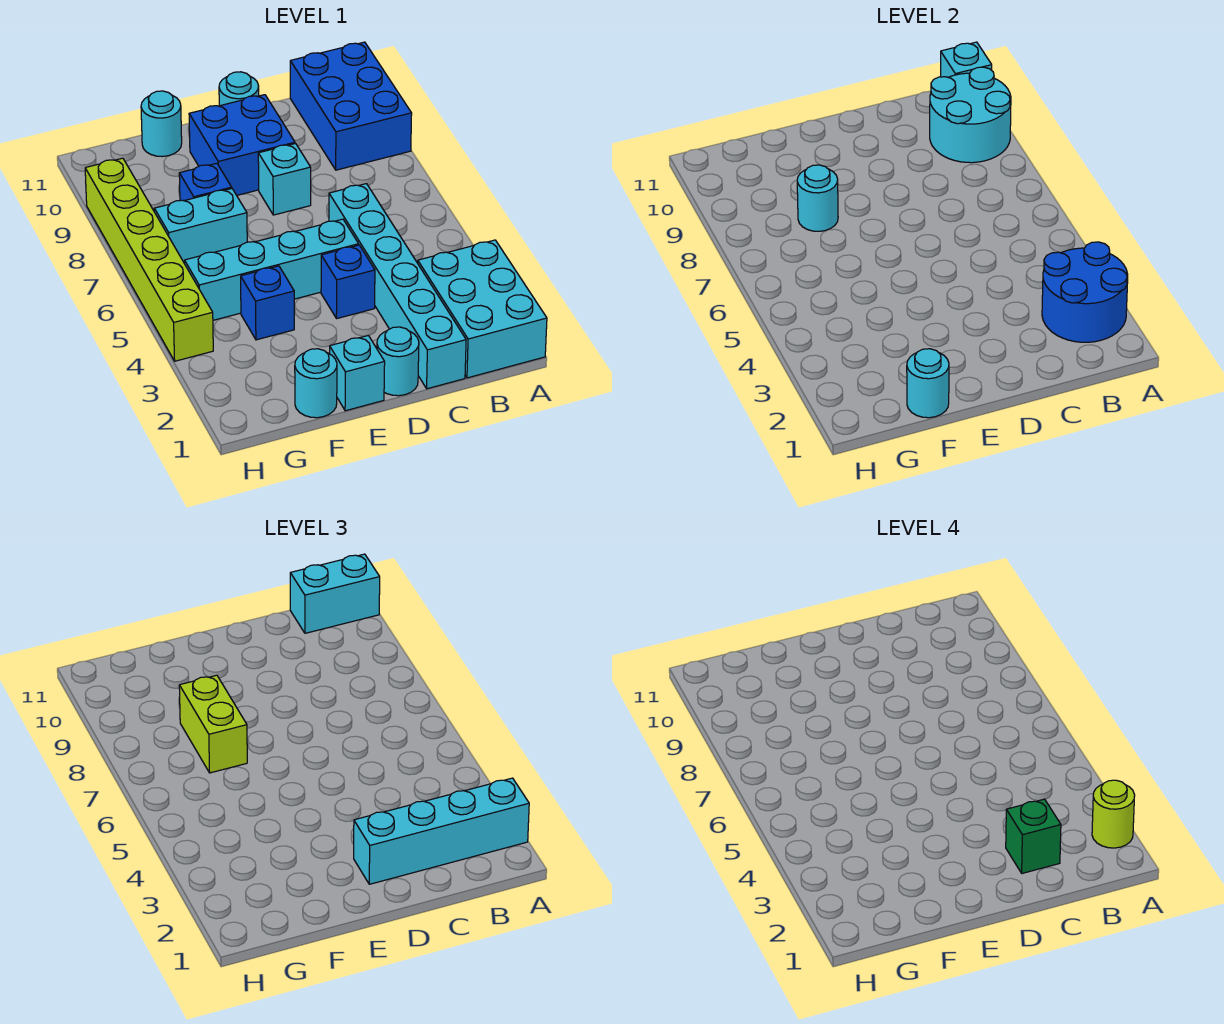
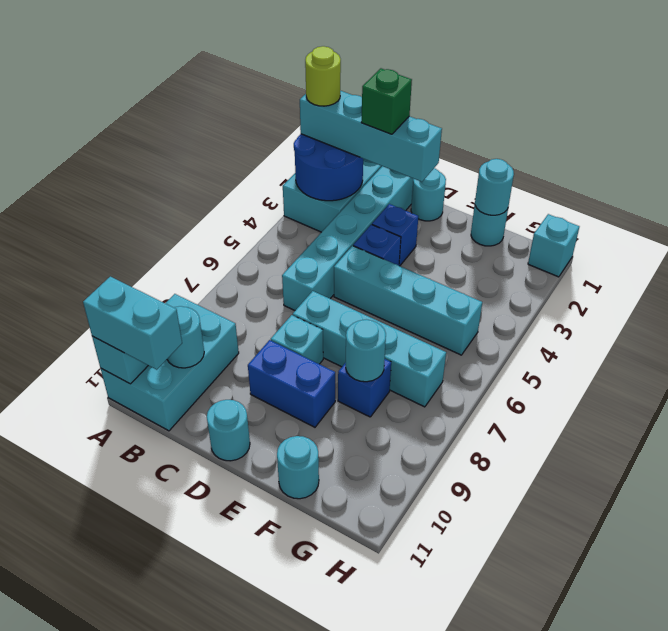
blue 2x3 brick [290,42,412,170] -> cyan 2x3 brick [101,294,239,431]
cyan 2x2 round brick [930,67,1011,163] -> cyan 1x1 round brick [167,306,204,368]
blue 2x2 brick [189,95,295,195] -> blue 1x2 brick [248,340,335,427]
cyan 1x1 brick [330,335,385,411] -> cyan 1x1 brick moved to [528,214,579,277]
blue 1x1 brick [241,266,294,340] -> blue 1x1 brick moved to [372,204,418,266]
cyan 1x2 brick [154,189,247,264] -> cyan 1x4 brick [293,291,446,407]
lime 1x2 brick [179,675,247,773] -> none
lime 1x6 brick [85,158,213,361] -> none

